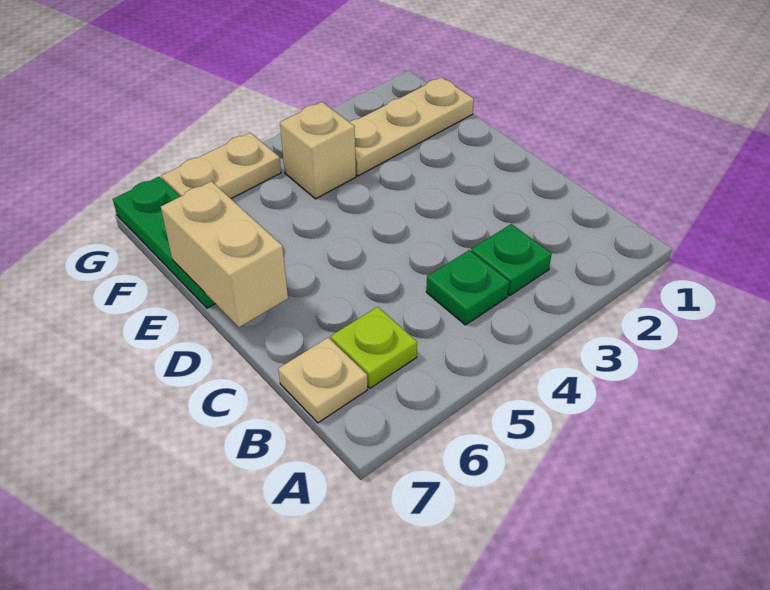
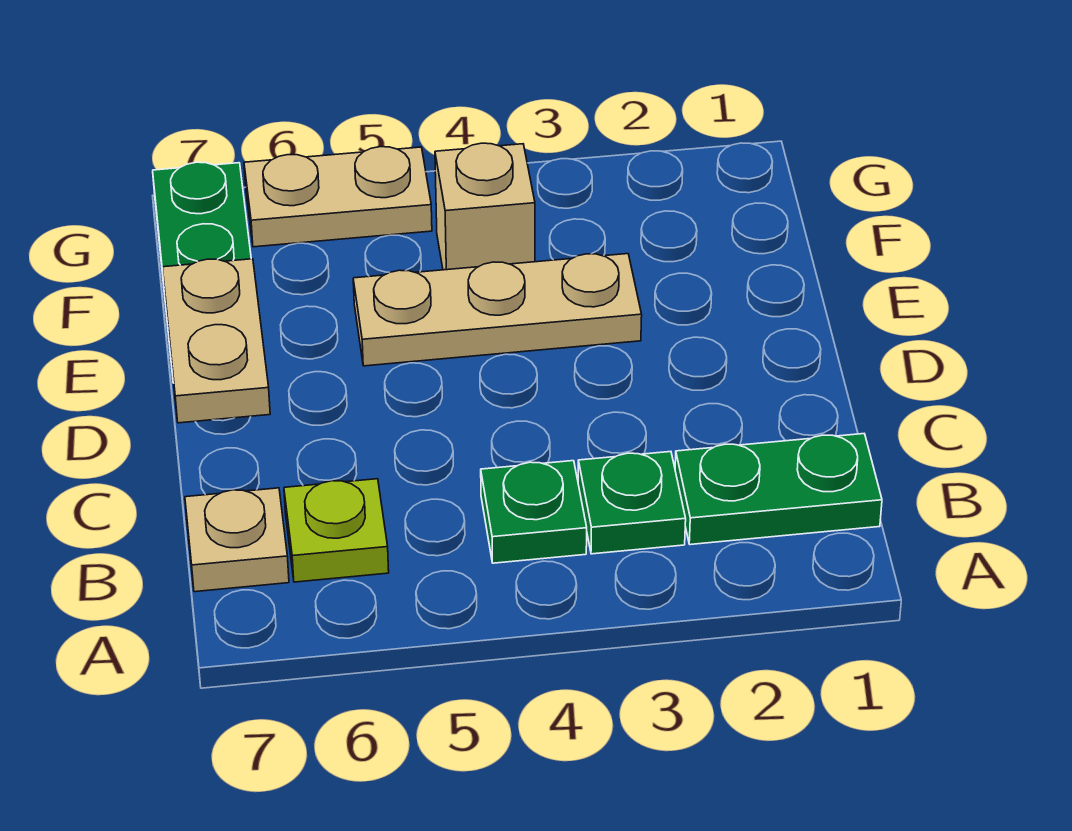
none -> green 1x2 plate [675,434,882,545]
tan 1x2 brick [161,181,288,327] -> tan 1x2 plate [163,259,270,423]
tan 1x3 plate [350,77,474,176] -> tan 1x3 plate moved to [353,254,642,366]

